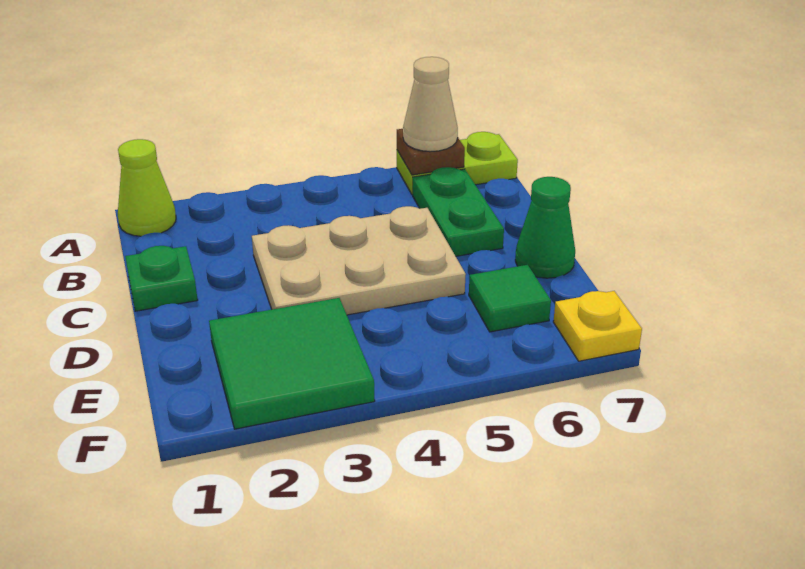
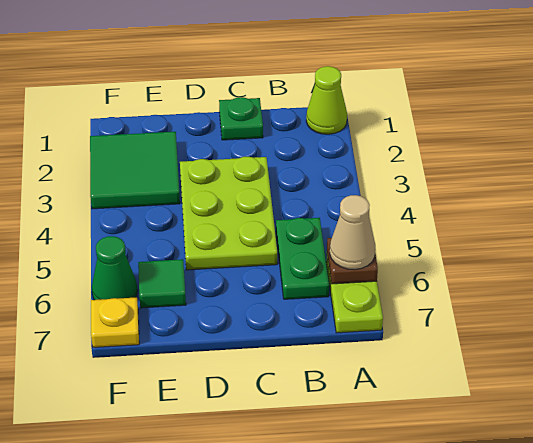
green 1x2 plate [413,167,504,256] -> green 1x2 plate turned to [276,218,329,299]
tan 2x3 plate [252,206,466,315] -> lime 2x3 plate [180,157,277,270]
green 1x1 cone [515,177,575,278] -> green 1x1 cone moved to [92,236,138,300]

